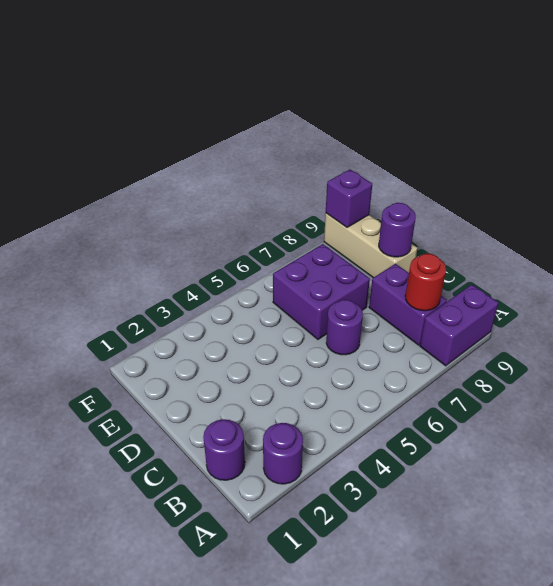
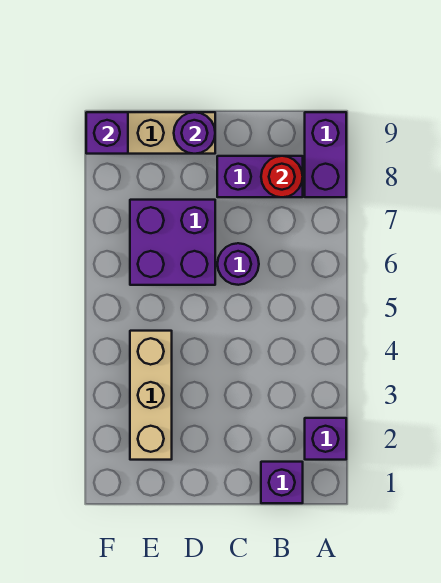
purple 1x1 round brick [263,423,303,484] -> purple 1x1 brick [305,418,346,460]
purple 1x1 round brick [203,419,245,480] -> purple 1x1 brick [261,462,303,503]
none -> tan 1x3 brick [130,331,172,460]

